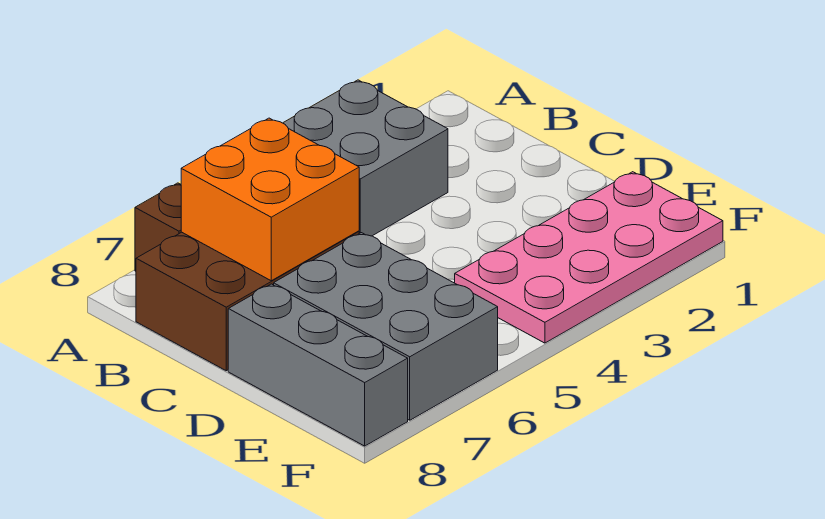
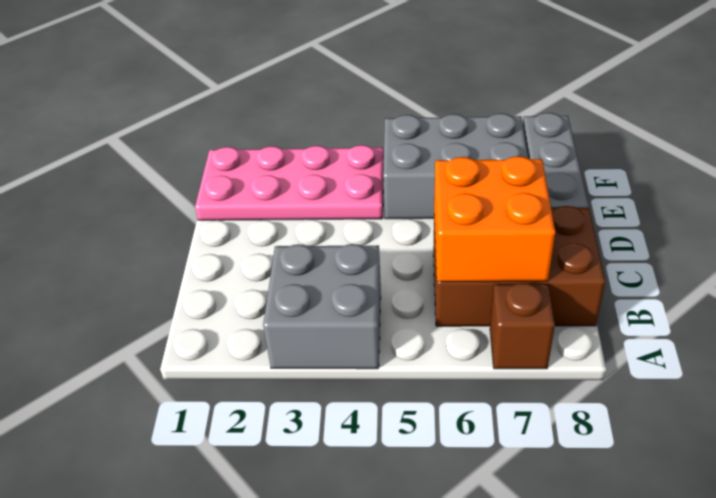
grey 2x3 brick [274,233,498,420] -> grey 2x3 brick turned to [383,113,528,219]

